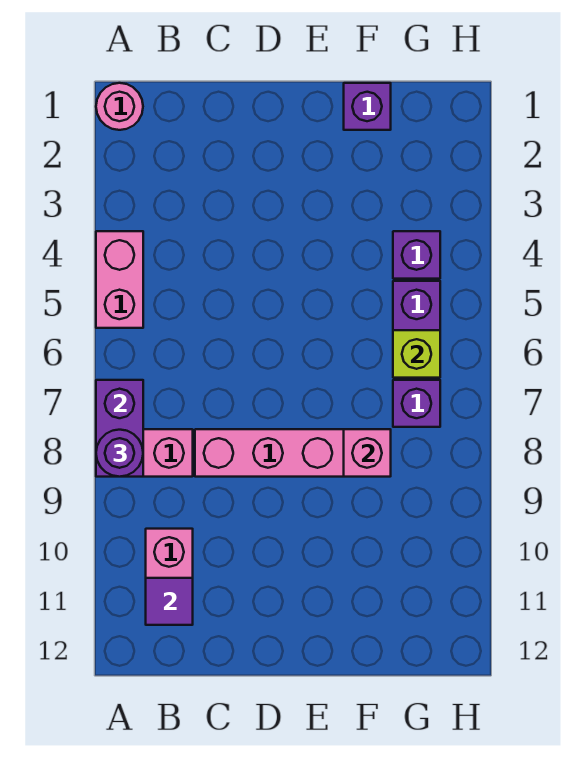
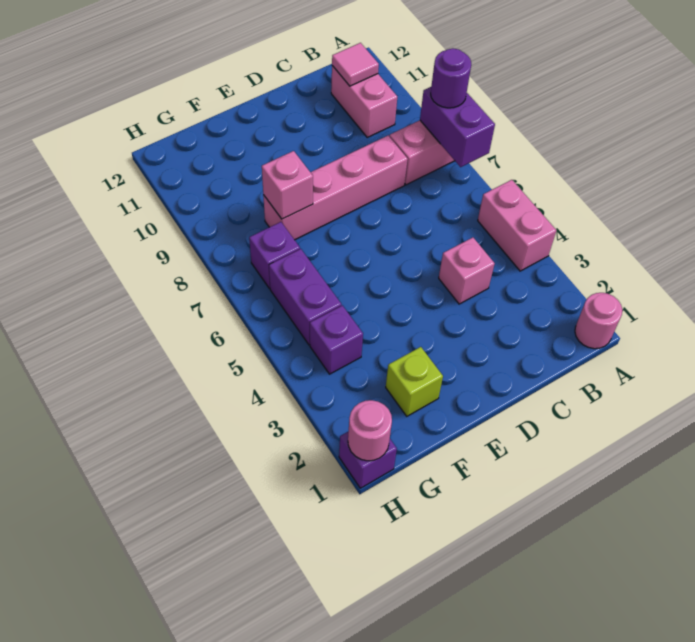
purple 1x1 tile [146,578,193,625] -> pink 1x1 tile [332,43,379,86]
none -> pink 1x1 brick [439,238,495,304]
purple 1x1 brick [344,83,391,130] -> purple 1x1 brick moved to [339,431,397,488]
lime 1x1 brick [393,330,440,378] -> lime 1x1 brick moved to [386,347,443,416]
none -> pink 1x1 round brick [348,400,392,461]

